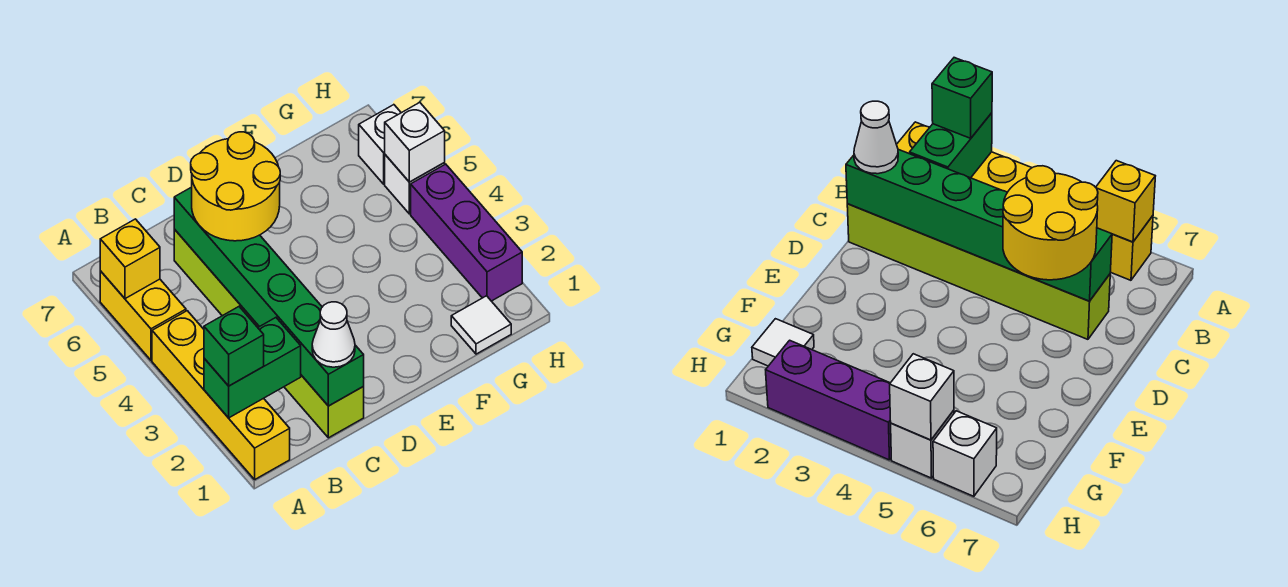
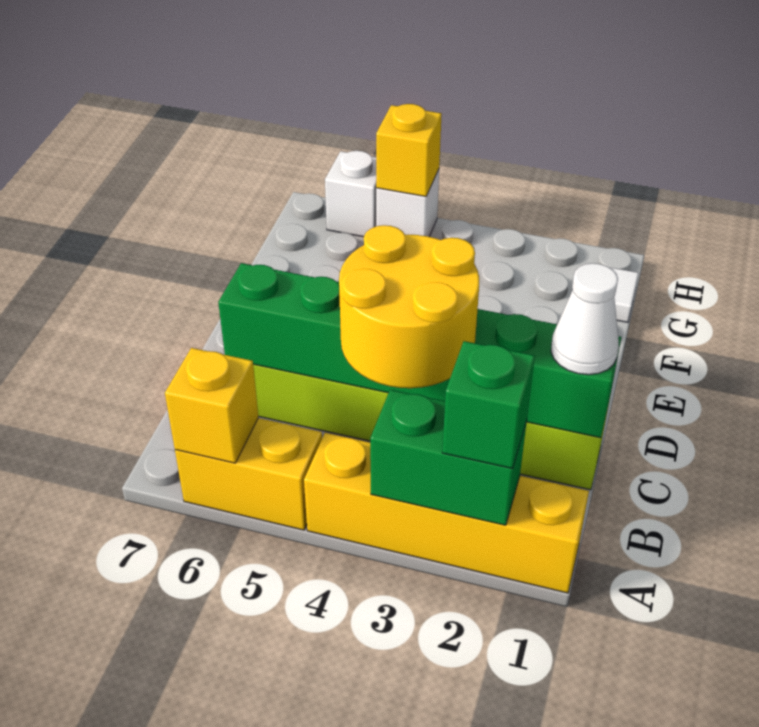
green 1x2 brick [204,318,301,418] -> green 1x2 brick turned to [370,390,527,525]
yellow 2x2 round brick [191,132,280,241] -> yellow 2x2 round brick moved to [339,225,479,388]
purple 1x3 brick [411,164,522,301] -> none
white 1x1 brick [385,103,445,182] -> yellow 1x1 brick [376,104,442,197]

